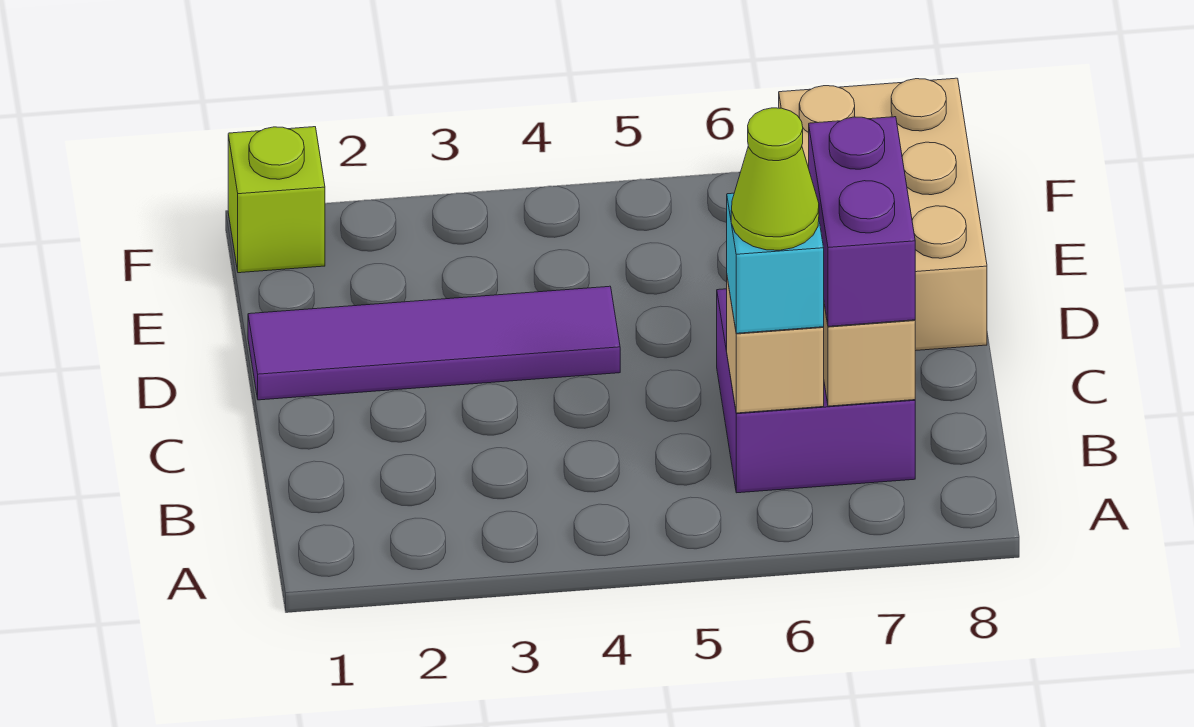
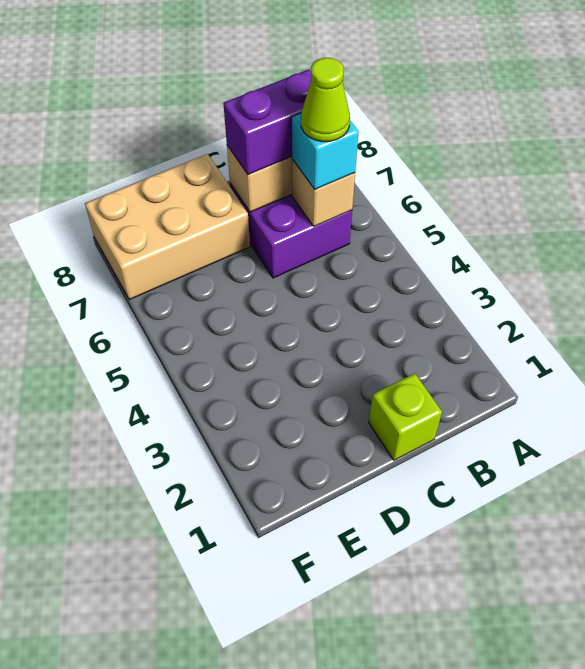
purple 1x4 tile [248,286,620,400] -> none
lime 1x1 brick [228,127,325,273] -> lime 1x1 brick moved to [369,373,442,460]

